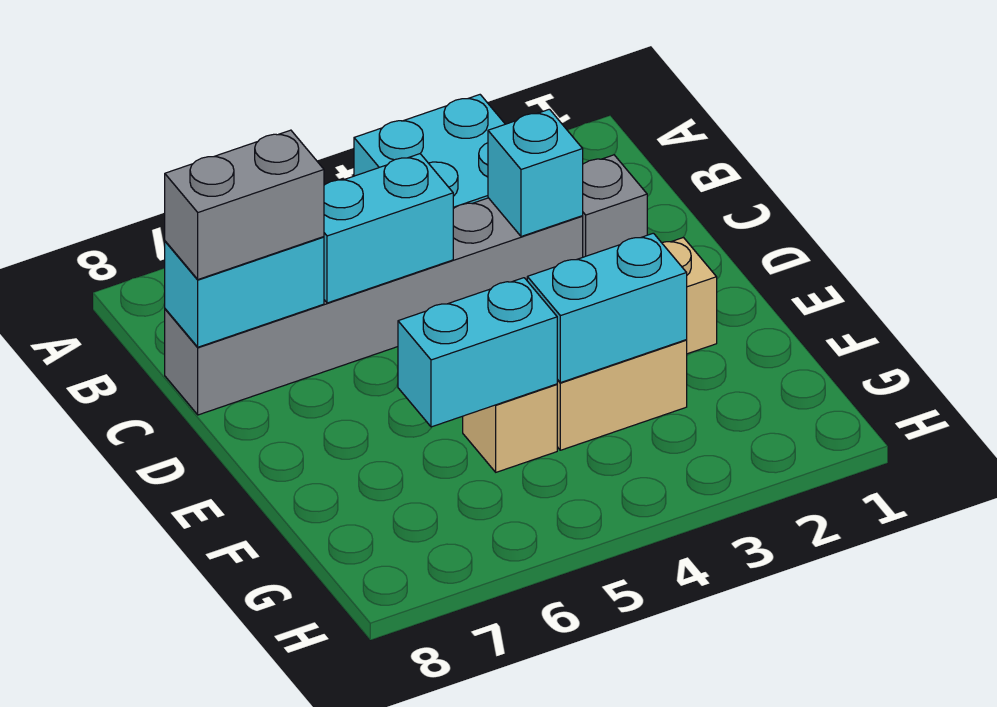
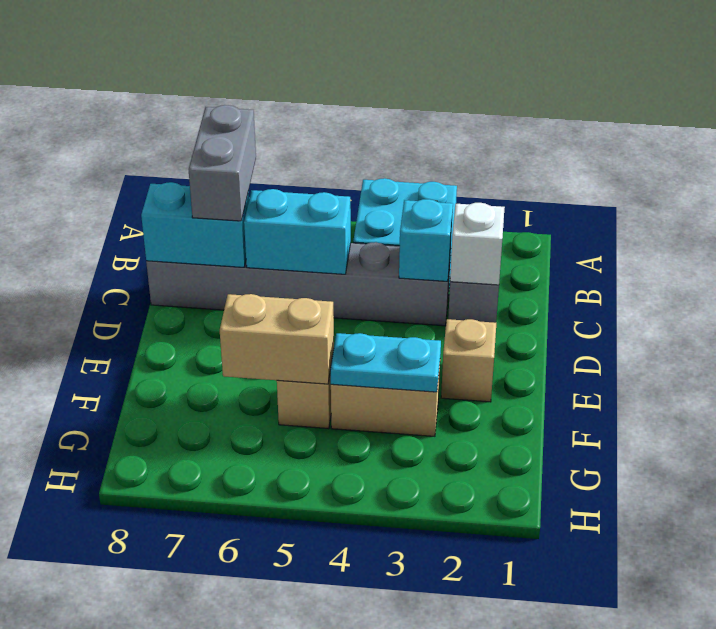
none -> white 1x1 brick [450,203,505,285]
grey 1x2 brick [165,130,324,279] -> grey 1x2 brick turned to [189,105,256,221]
cyan 1x2 brick [527,233,687,383] -> cyan 1x2 plate [331,333,441,392]
cyan 1x2 brick [398,278,557,427] -> tan 1x2 brick [220,294,334,384]

